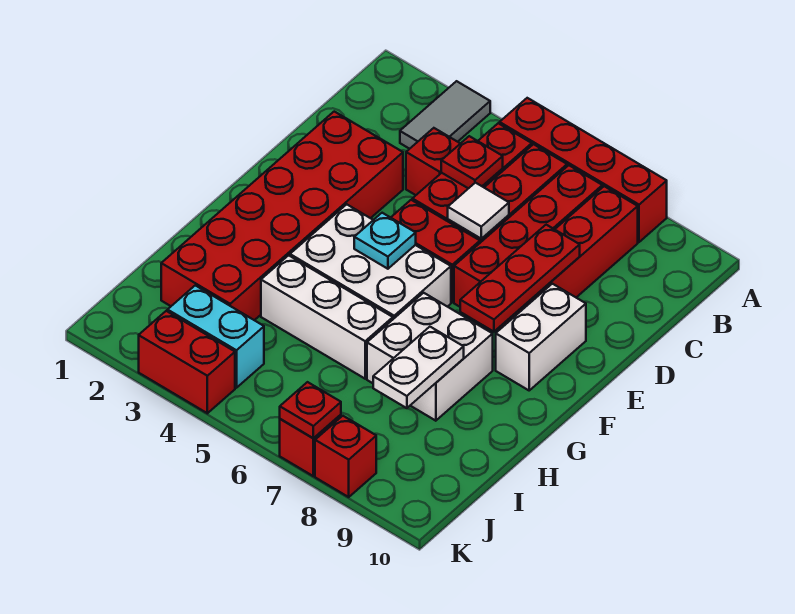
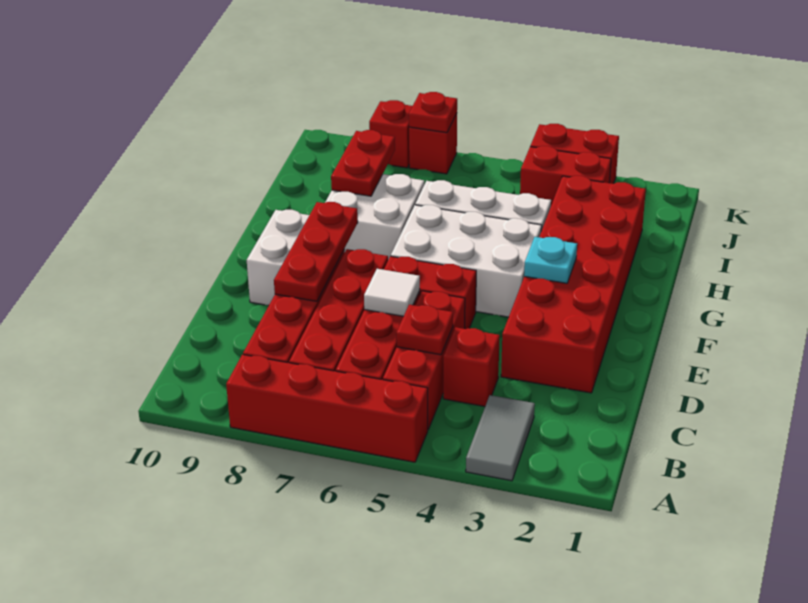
cyan 1x1 plate [354,213,416,269] -> cyan 1x1 plate moved to [524,237,577,283]
white 1x2 plate [373,327,464,408] -> red 1x2 plate [331,130,395,196]
cyan 1x2 brick [168,285,264,388] -> red 1x2 brick [520,146,611,205]

